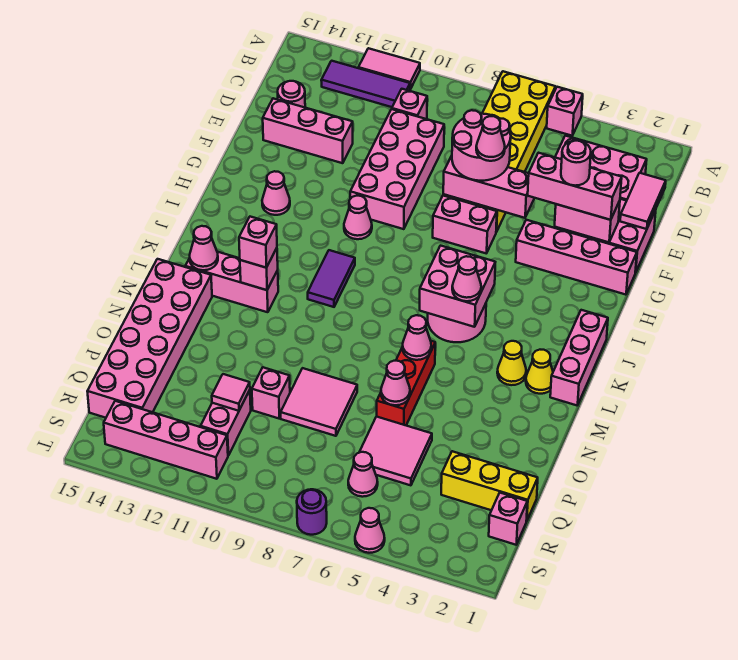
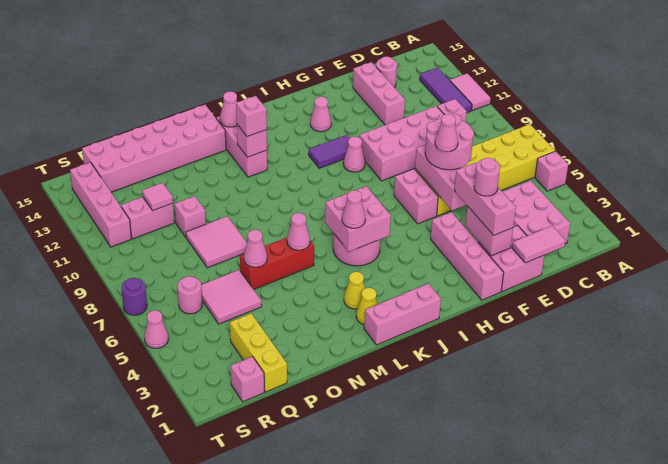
purple 1x2 tile [308,250,355,307] -> purple 1x2 tile moved to [309,135,349,168]
pink 1x1 cone [348,452,378,497] -> pink 1x1 round brick [178,276,202,314]

